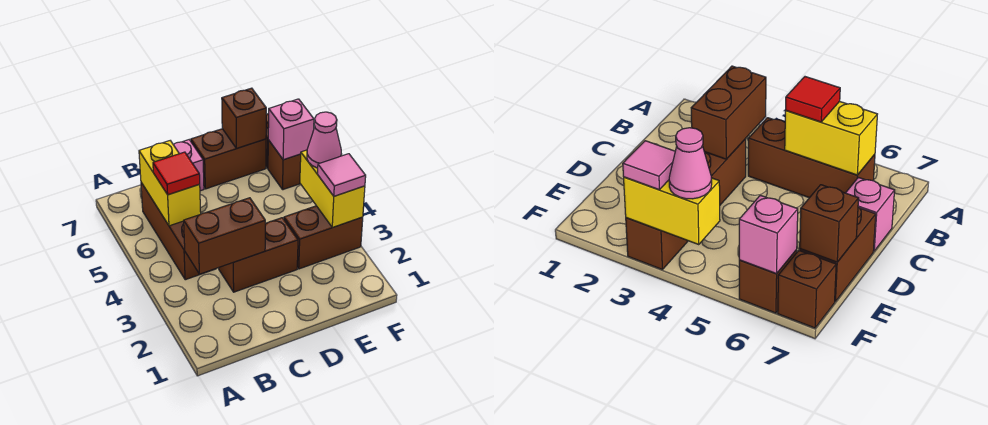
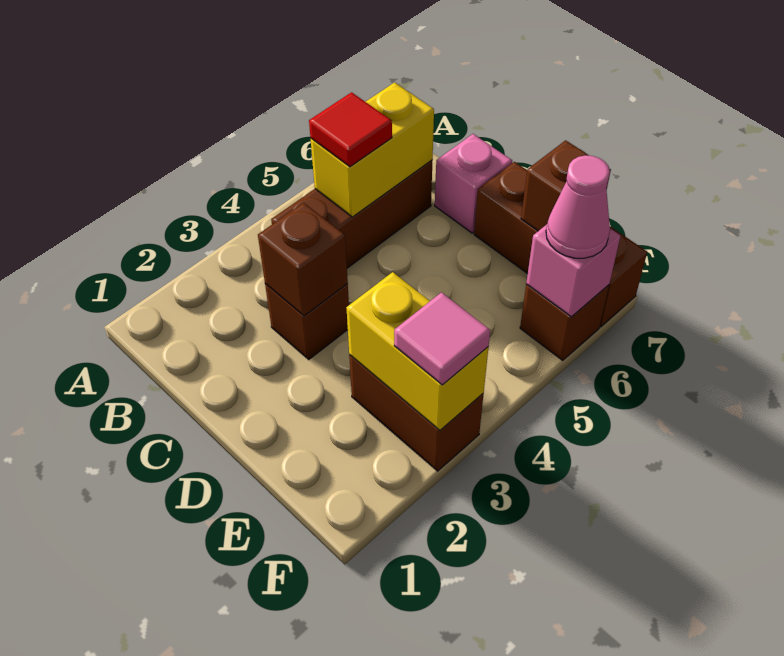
brown 1x2 brick [184,198,265,274] -> brown 1x1 brick [258,203,348,316]
brown 1x2 brick [219,218,298,292] -> brown 1x1 brick [265,284,349,359]
yellow 1x2 brick [300,150,365,228] -> yellow 1x2 brick turned to [346,272,488,430]
pink 1x1 cone [307,112,341,168] -> pink 1x1 cone moved to [546,155,610,258]

